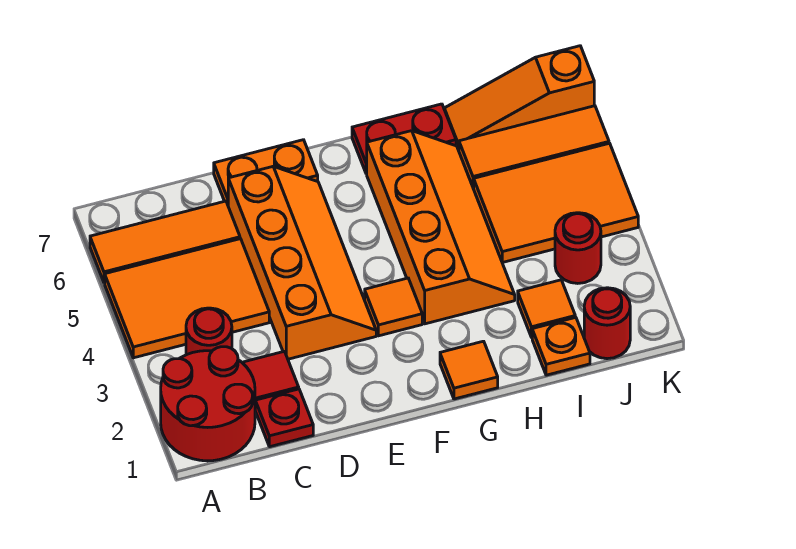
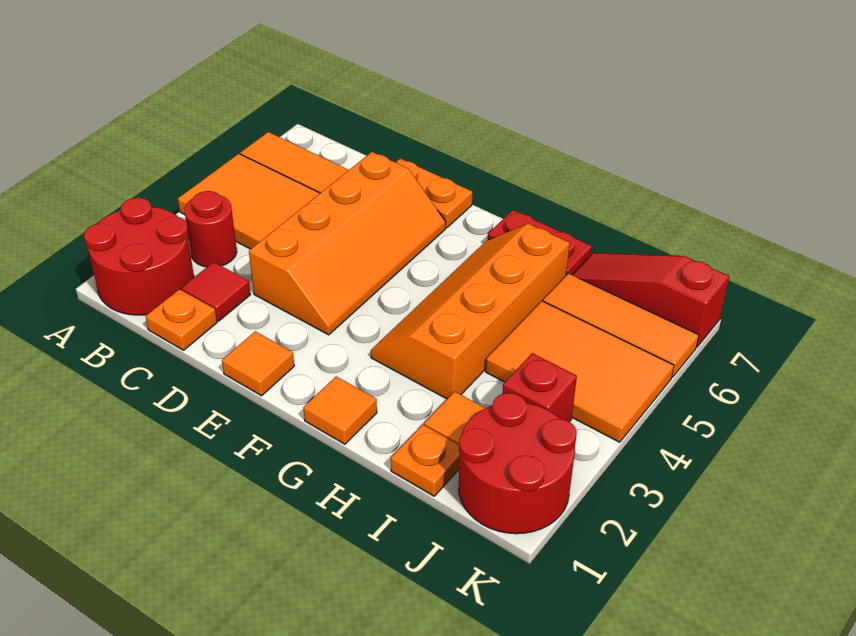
red 1x1 plate [255,389,313,447] -> orange 1x1 plate [146,289,217,350]
orange 1x1 tile [365,278,422,336] -> orange 1x1 tile moved to [222,331,294,396]
orange 2x4 slope [367,131,515,324] -> orange 2x4 slope turned to [371,224,570,399]
orange 1x3 slope [444,46,594,150] -> red 1x3 slope [572,253,729,347]
red 1x1 round brick [584,288,630,359] -> red 2x2 round brick [459,393,577,534]
red 1x1 round brick [555,213,601,283] -> red 1x1 brick [502,353,577,422]

